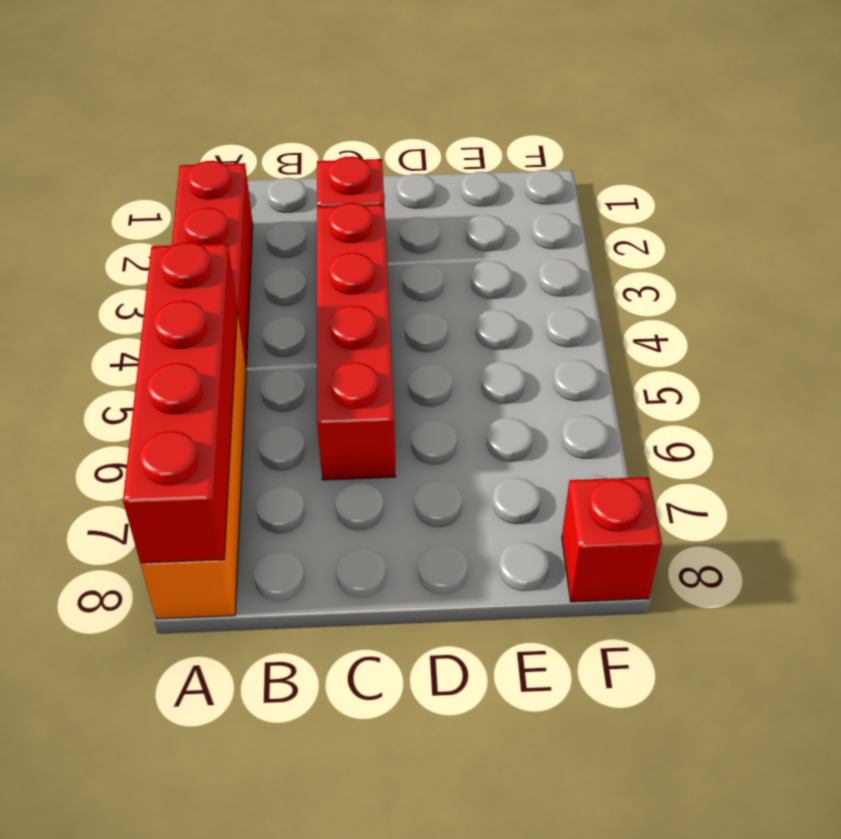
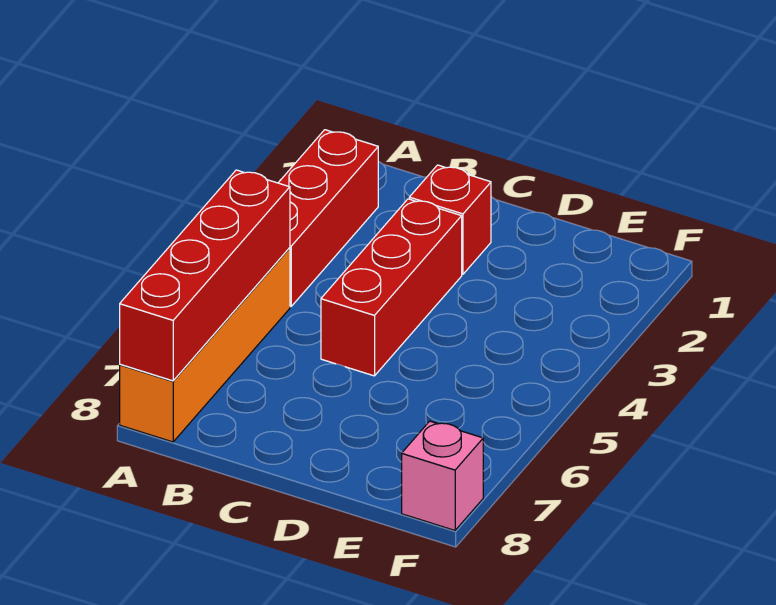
red 1x4 brick [317,203,396,480] -> red 1x3 brick [321,199,462,376]
red 1x1 brick [562,477,662,602] -> pink 1x1 brick [402,421,483,530]

